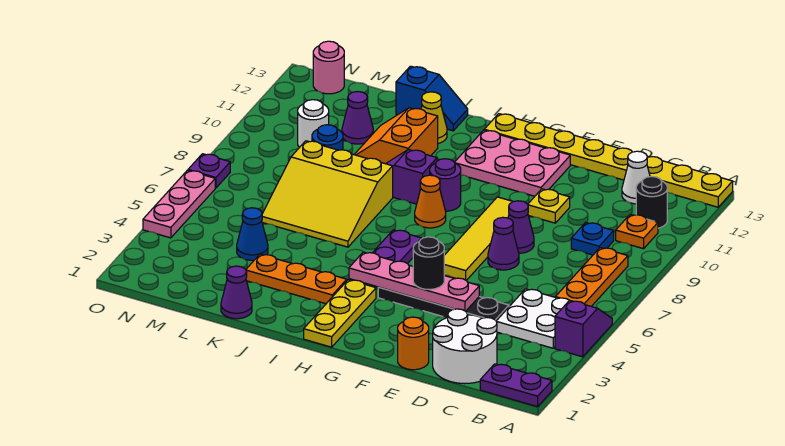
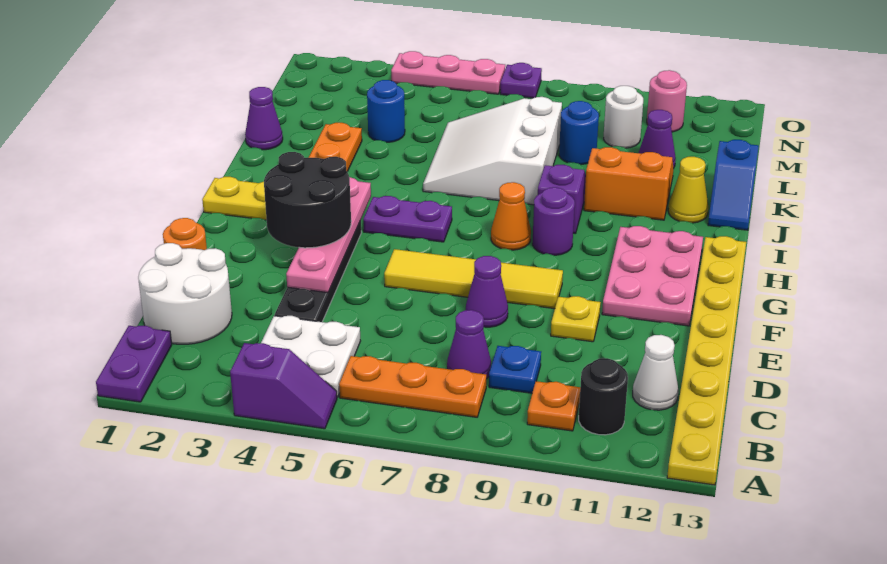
purple 1x1 cone [488,217,519,270] -> purple 1x1 cone moved to [447,310,491,379]
black 1x1 round brick [413,237,444,289] -> black 2x2 round brick [264,152,351,248]
yellow 3x3 slope [262,141,393,247] -> white 3x3 slope [423,97,562,205]
blue 1x1 cone [237,208,268,260] -> blue 1x1 round brick [367,80,405,142]
pink 1x1 round brick [313,41,344,94] -> pink 1x1 round brick moved to [647,70,687,132]

